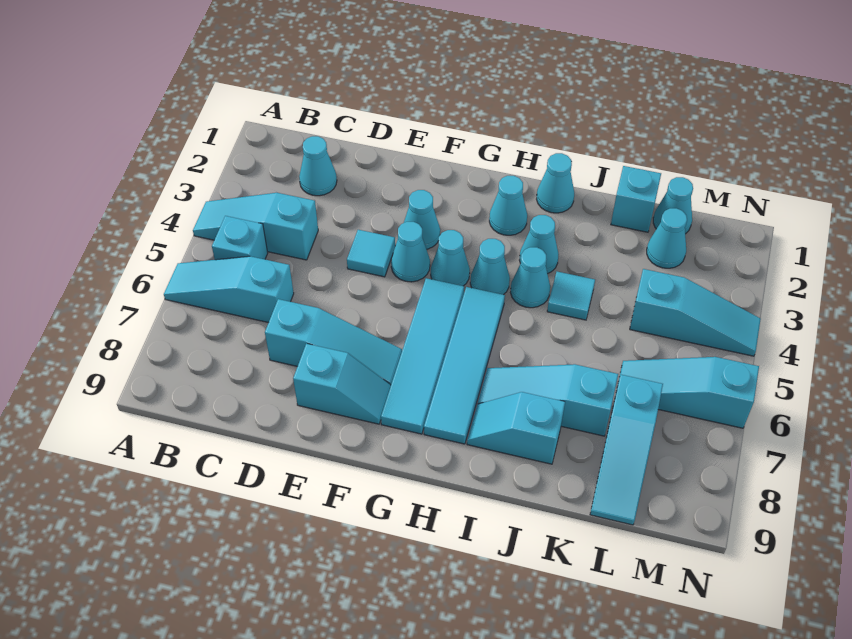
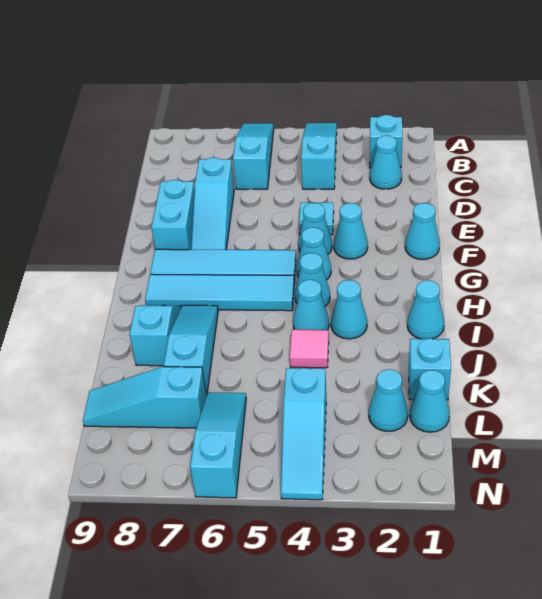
cyan 1x1 brick [212,216,268,260] -> cyan 1x1 brick moved to [370,115,402,168]
cyan 1x2 slope [293,344,391,424] -> cyan 1x2 brick [151,180,195,250]
cyan 1x1 cone [489,176,527,235] -> cyan 1x1 cone moved to [405,203,440,259]
cyan 1x1 tile [547,272,595,320] -> pink 1x1 tile [290,330,329,368]

